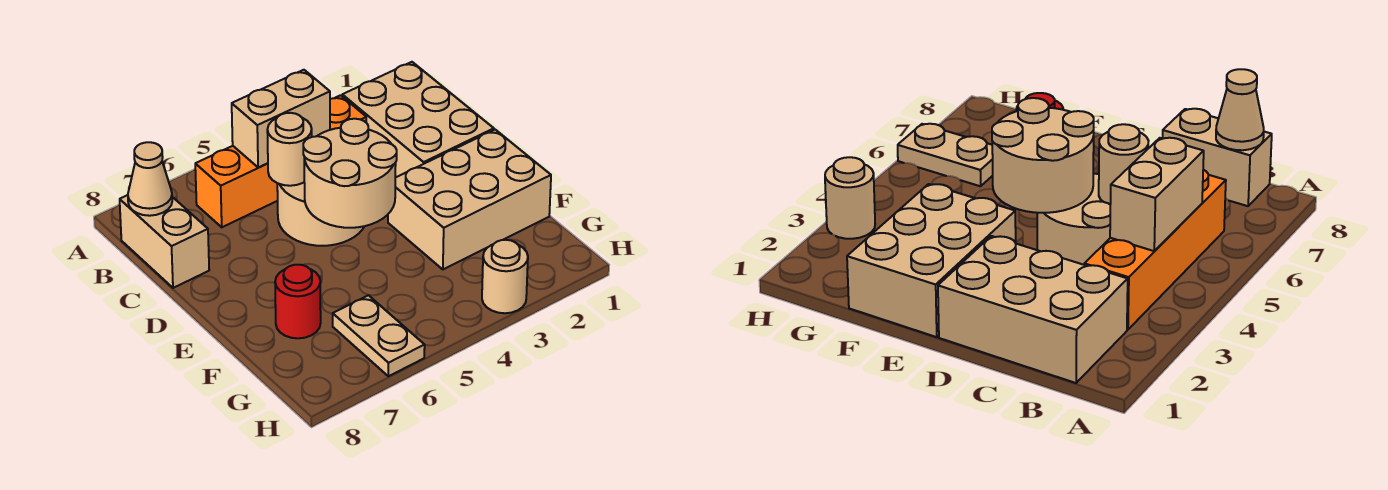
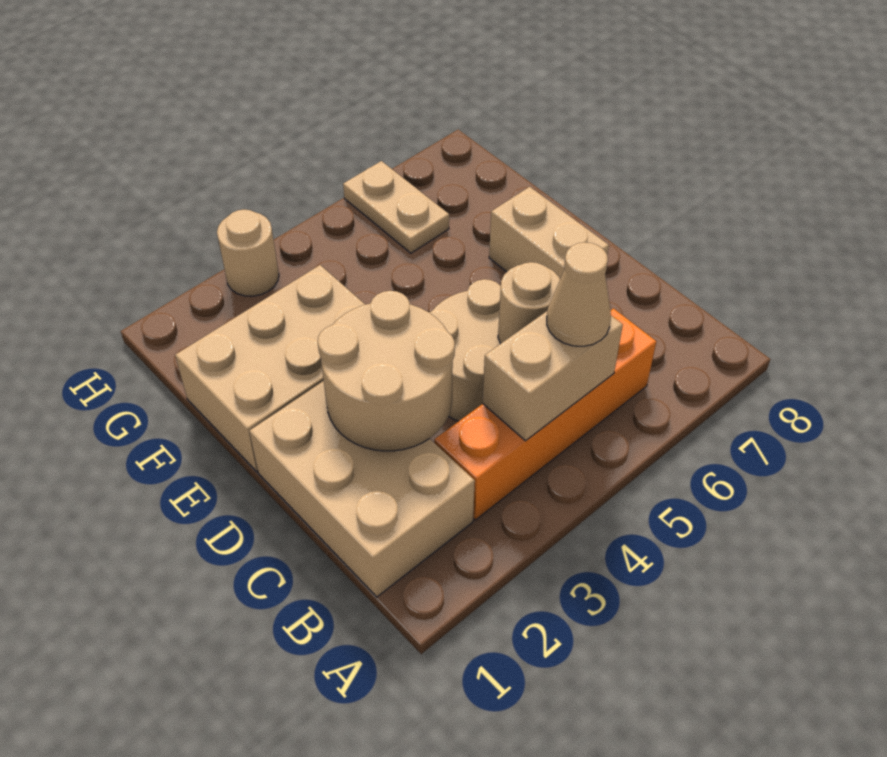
tan 1x2 brick [120,195,209,288] -> tan 1x2 brick moved to [489,187,609,279]
tan 1x1 cone [128,142,172,216] -> tan 1x1 cone moved to [547,242,611,346]
tan 2x2 round brick [303,119,397,228] -> tan 2x2 round brick moved to [318,291,455,451]
red 1x1 round brick [275,265,321,338] -> none

